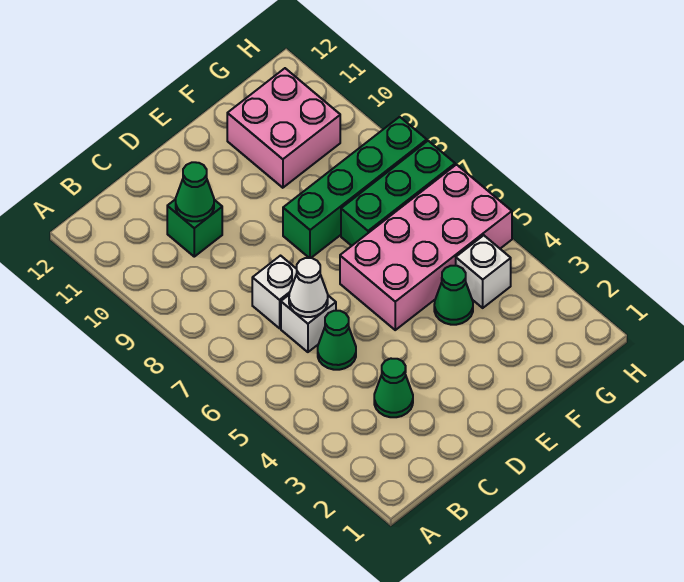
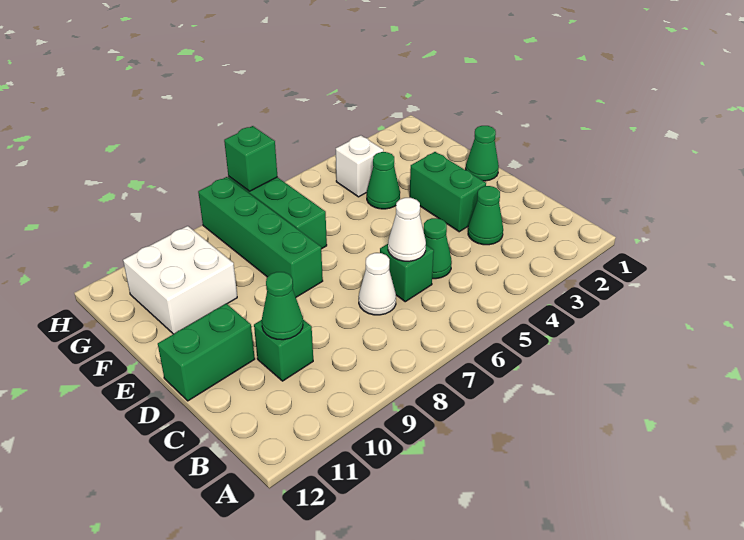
white 1x1 brick [281,295,336,352] -> green 1x1 brick [380,244,434,302]
white 1x1 brick [252,256,297,328] -> white 1x1 cone [359,253,396,315]
none -> green 1x2 brick [410,152,486,232]
none -> green 1x2 brick [158,304,255,401]
none -> green 1x1 cone [466,126,499,181]
pink 2x4 brick [340,165,512,330] -> none
pink 2x2 brick [227,68,340,188] -> white 2x2 brick [123,226,237,334]
none -> green 1x1 brick [224,126,277,191]

